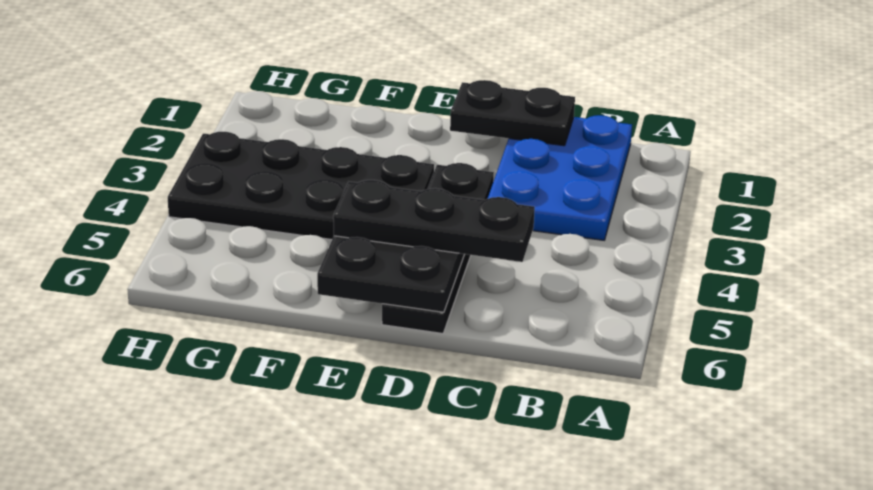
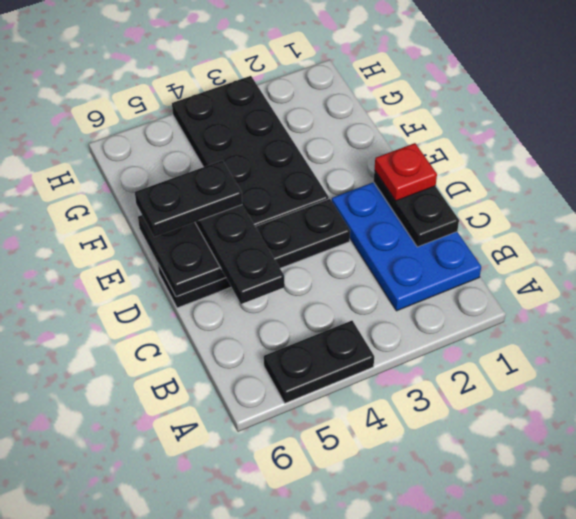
none -> black 1x2 plate [264,321,374,403]
blue 2x3 plate [488,115,632,240] -> blue 2x3 plate turned to [332,182,481,311]
none -> red 1x1 plate [375,143,437,201]
none -> black 1x2 plate [135,160,242,237]

